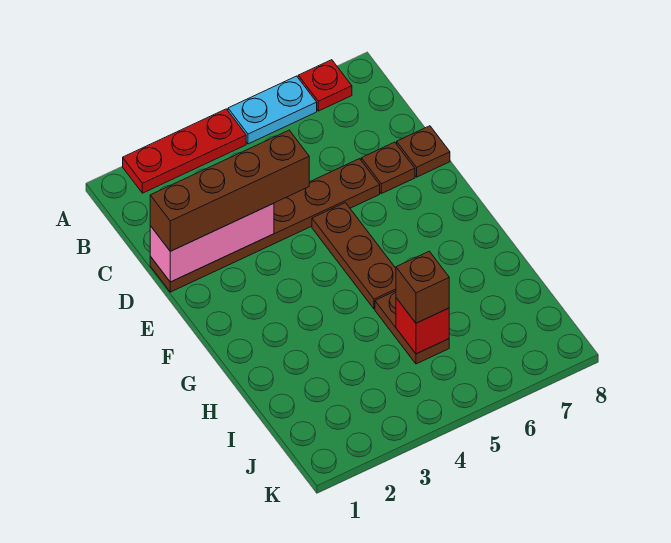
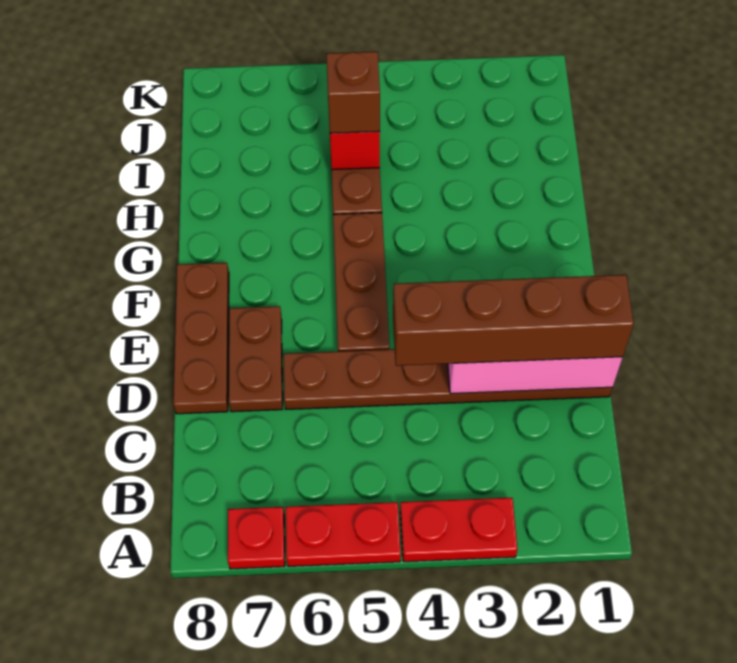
red 1x3 plate [123,109,246,193] -> red 1x2 plate [400,498,517,562]
cyan 1x2 plate [228,76,317,144] -> red 1x2 plate [286,502,401,566]
brown 1x1 plate [361,142,415,194] -> brown 1x2 plate [229,306,283,412]
brown 1x1 plate [397,126,450,177] -> brown 1x3 plate [173,263,229,414]

